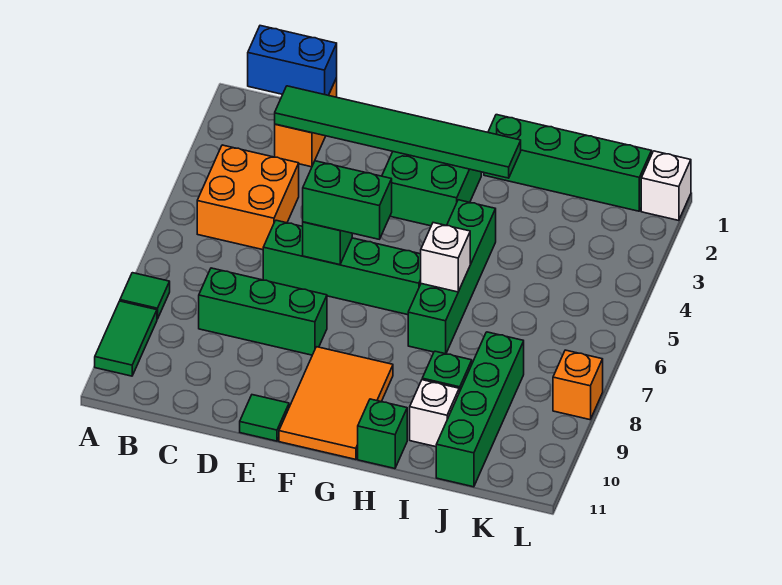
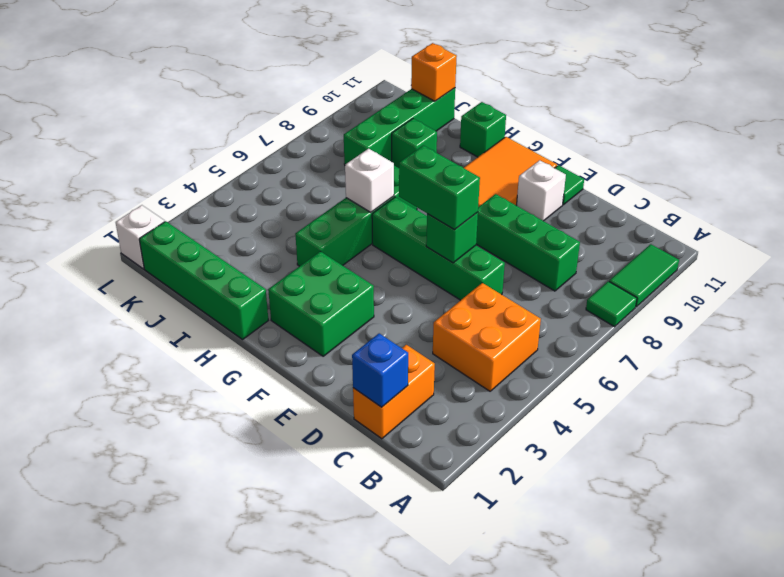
blue 1x2 brick [248,26,337,95] -> blue 1x1 brick [352,333,408,407]
green 1x6 tile [275,86,521,178] -> none
white 1x1 brick [410,380,459,447] -> white 1x1 brick moved to [516,160,566,221]
orange 1x1 brick [553,350,603,420] -> orange 1x1 brick moved to [411,43,457,101]

